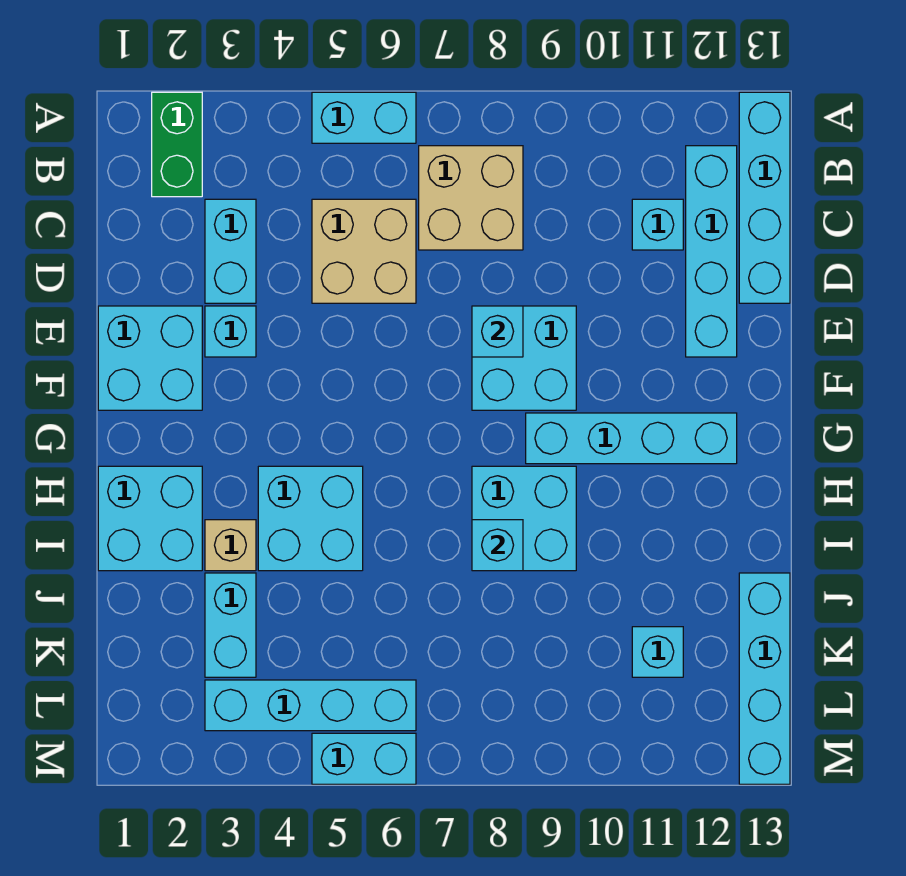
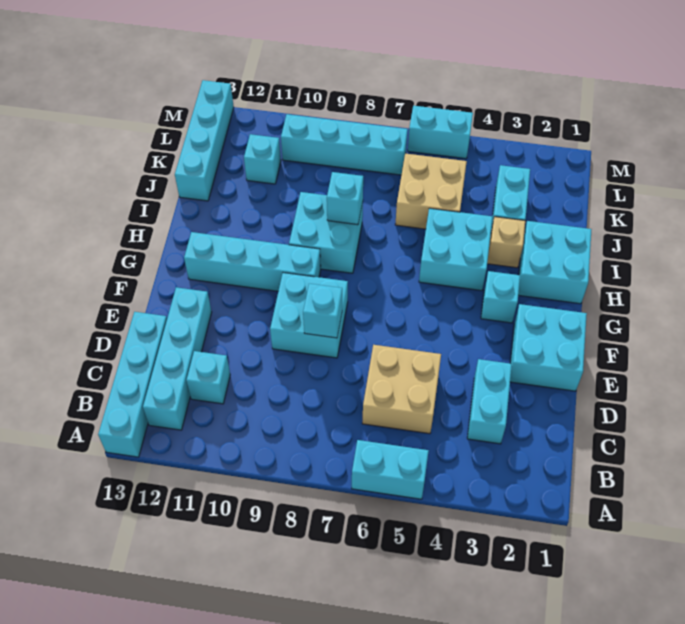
green 1x2 brick [152,92,202,197] -> none
tan 2x2 brick [419,146,523,250] -> tan 2x2 brick moved to [395,154,467,229]
cyan 1x1 brick [205,306,256,357] -> cyan 1x1 brick moved to [481,271,520,323]
cyan 1x4 brick [205,680,416,731] -> cyan 1x4 brick moved to [281,114,408,175]

